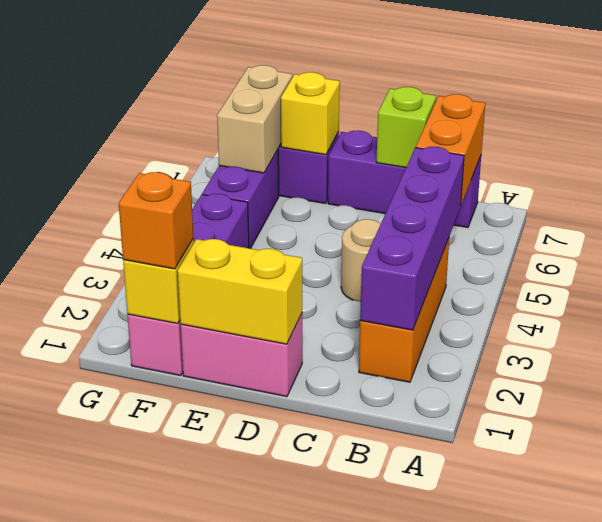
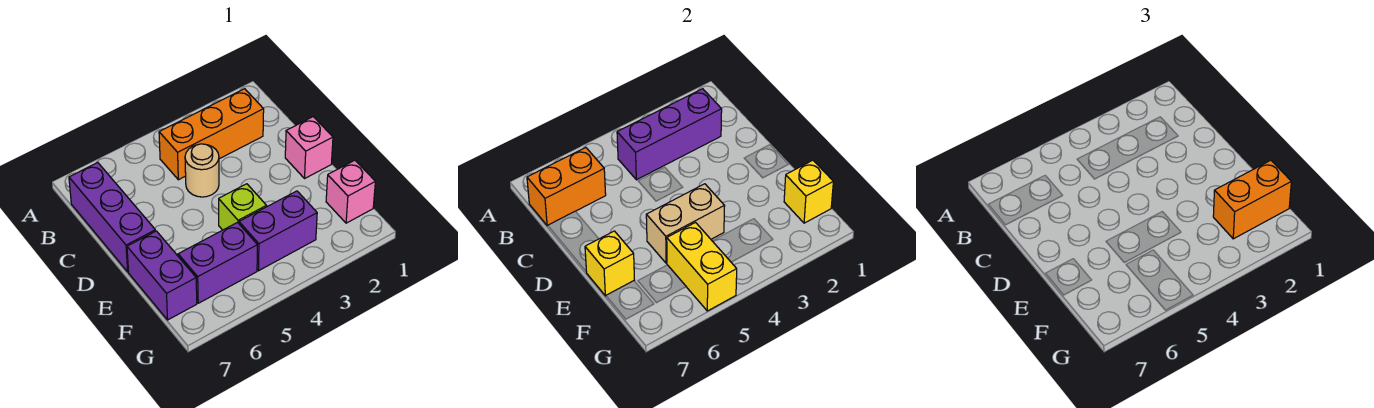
purple 1x4 brick [360,147,464,330] -> purple 1x3 brick [617,89,722,180]
lime 1x1 brick [376,87,436,168] -> lime 1x1 brick moved to [219,184,267,230]
pink 1x2 brick [181,314,302,397] -> pink 1x1 brick [285,117,333,178]
yellow 1x2 brick [178,239,302,344] -> yellow 1x2 brick moved to [667,223,737,311]
orange 1x1 brick [119,172,194,269] -> orange 1x2 brick [1213,160,1291,239]
tan 1x2 brick [217,65,292,173] -> tan 1x2 brick moved to [646,184,725,263]

